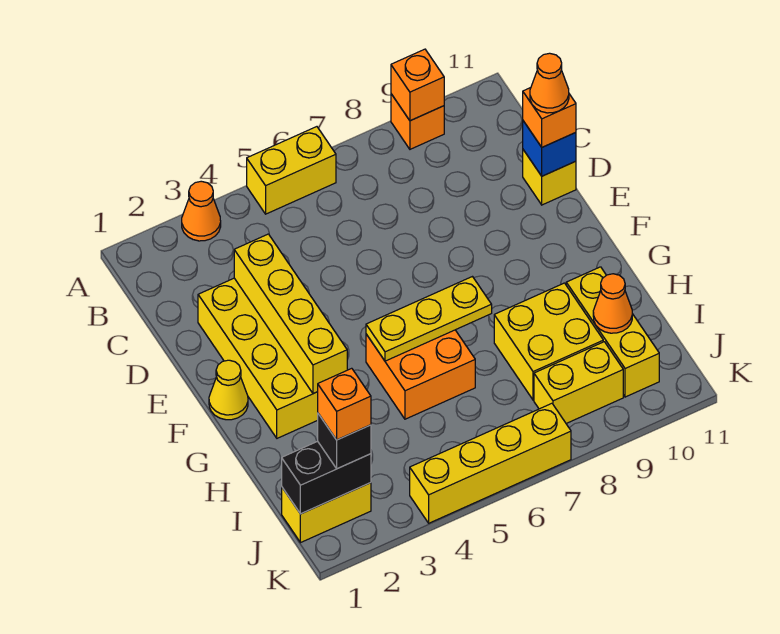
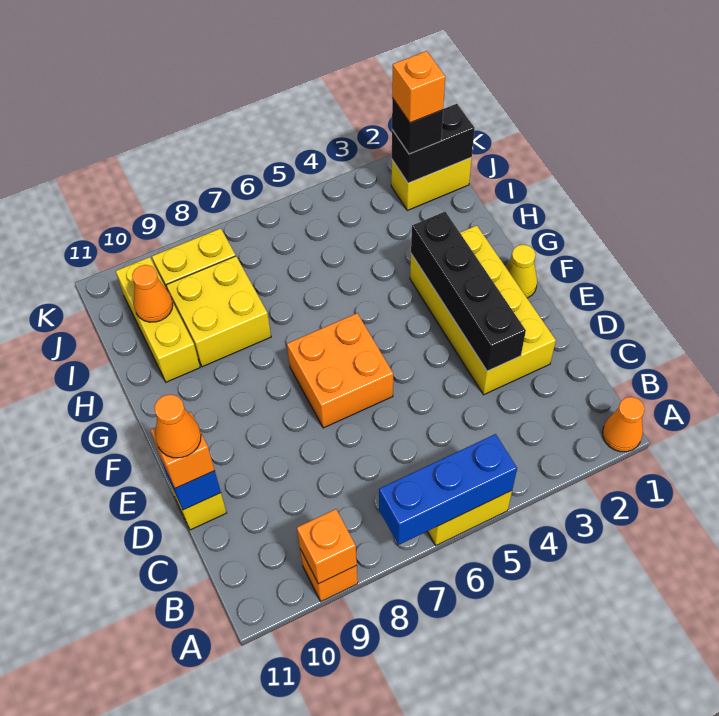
orange 1x1 cone [182,181,221,241] -> orange 1x1 cone moved to [602,397,645,452]
none -> blue 1x3 brick [379,434,517,545]
yellow 1x4 brick [234,234,347,394] -> black 1x4 brick [411,212,526,371]
orange 2x2 brick [366,330,475,419] -> orange 2x2 brick moved to [287,313,393,428]
yellow 1x3 plate [366,277,492,361] -> none
yellow 1x4 brick [410,403,571,523] -> none

